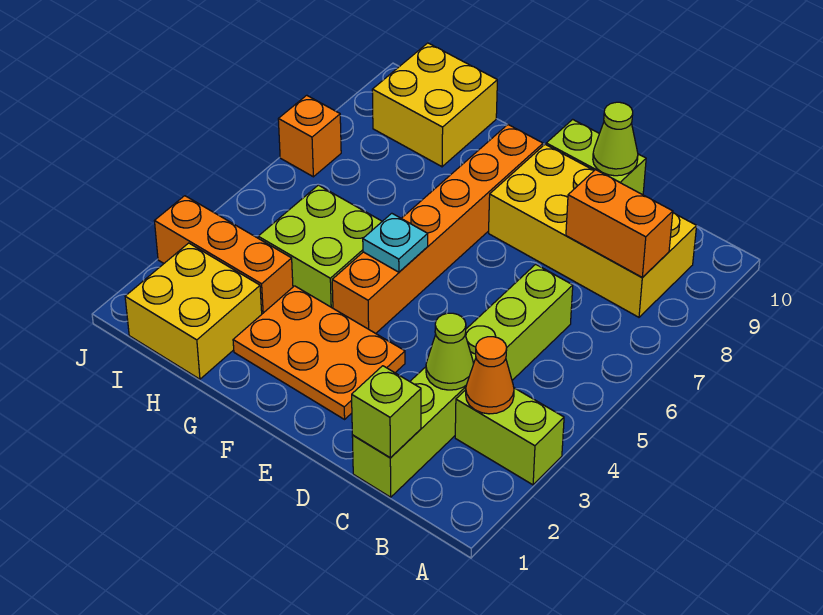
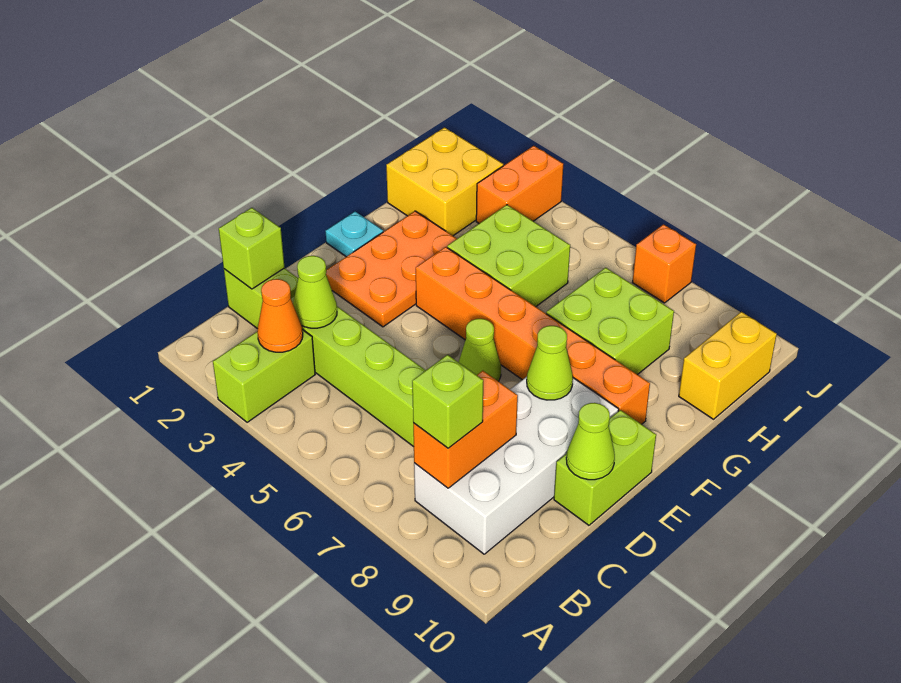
yellow 2x4 brick [489,144,697,317] -> white 2x4 brick [414,377,619,554]
none -> lime 1x1 brick [412,355,483,448]
none -> lime 1x1 cone [459,319,501,381]
none -> lime 1x1 cone [527,326,573,400]
cyan 1x1 plate [363,213,428,272] -> cyan 1x1 plate moved to [326,211,383,257]
none -> lime 2x2 brick [546,268,674,375]
orange 1x3 brick [155,196,293,314] -> orange 1x2 brick [476,146,563,223]
yellow 2x2 brick [372,43,497,167] -> yellow 1x2 brick [679,312,777,419]

